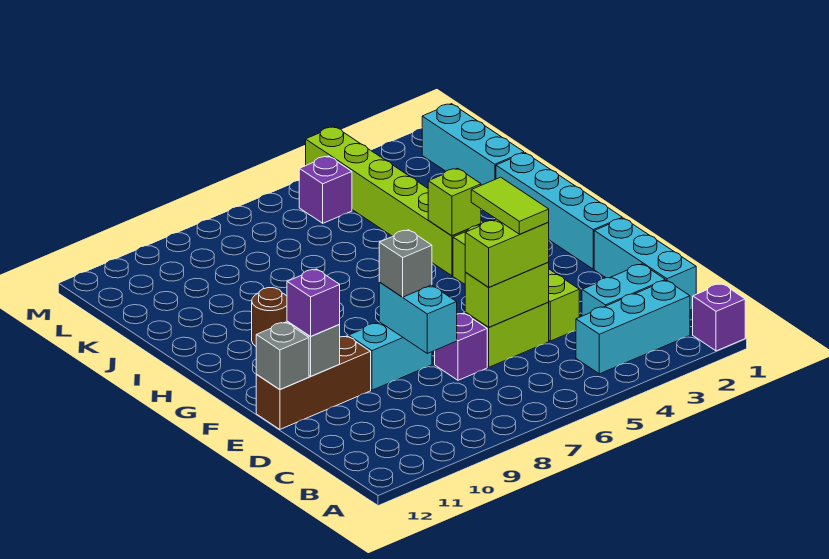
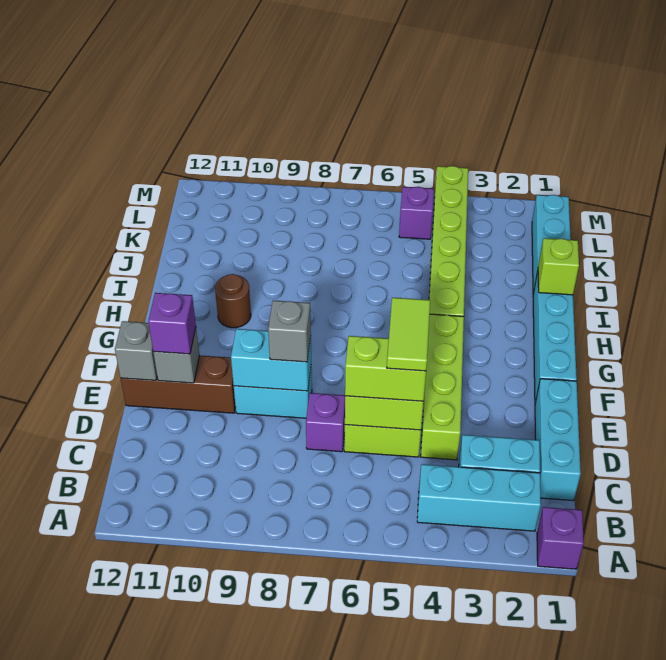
cyan 1x2 brick [379,282,457,353] -> cyan 1x2 brick turned to [231,329,311,391]
lime 1x1 brick [428,168,481,236] -> lime 1x1 brick moved to [538,238,579,295]

